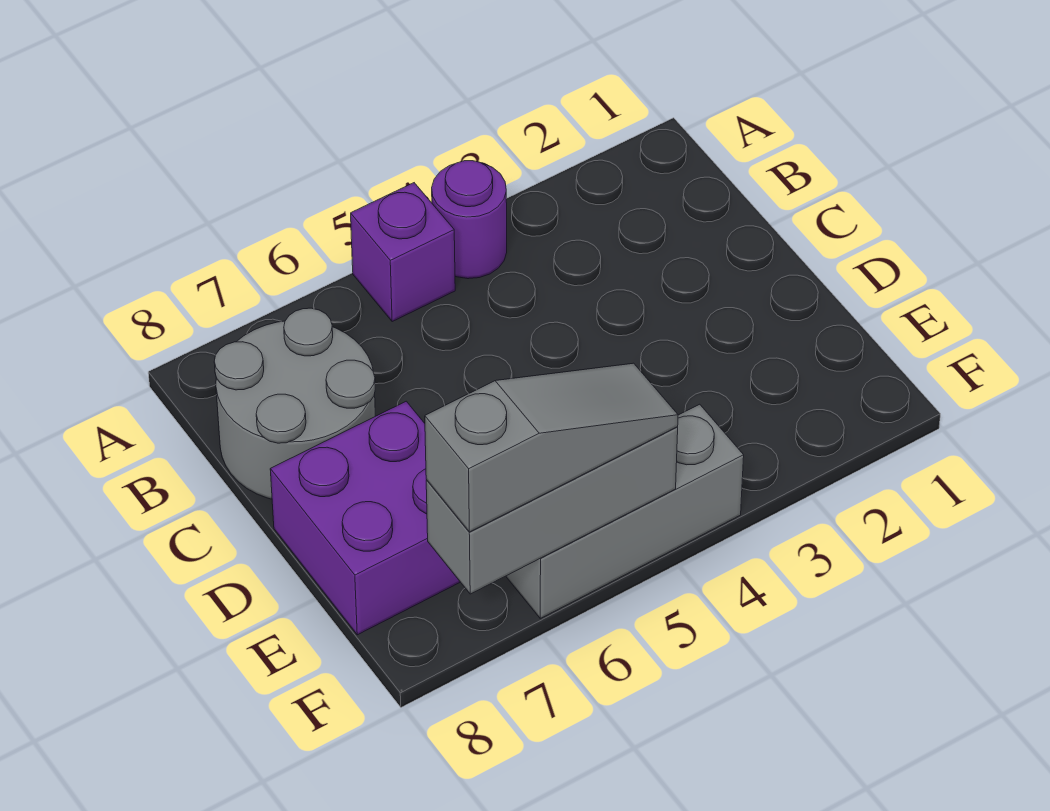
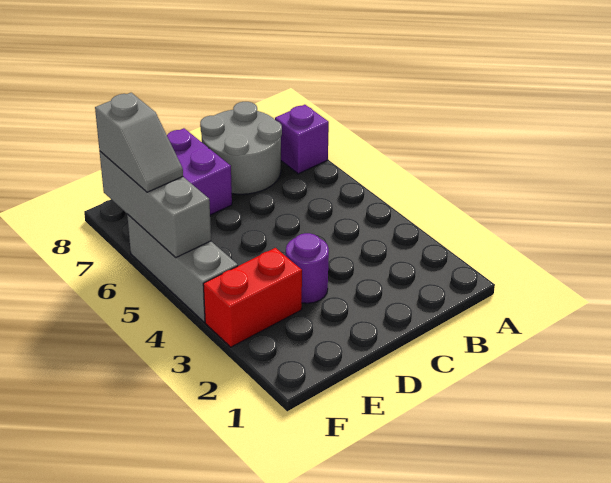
purple 1x1 round brick [432,161,507,279] -> purple 1x1 round brick moved to [286,233,329,303]
purple 1x1 brick [351,183,455,322] -> purple 1x1 brick moved to [275,105,329,174]
none -> red 1x2 brick [203,248,302,347]
grey 1x3 slope [425,363,678,532] -> grey 1x2 slope [95,93,183,192]

